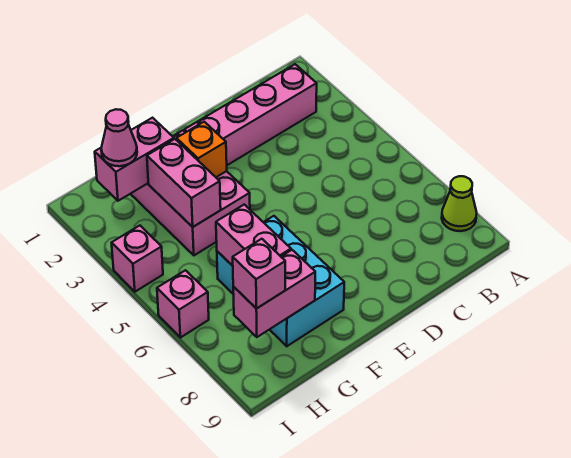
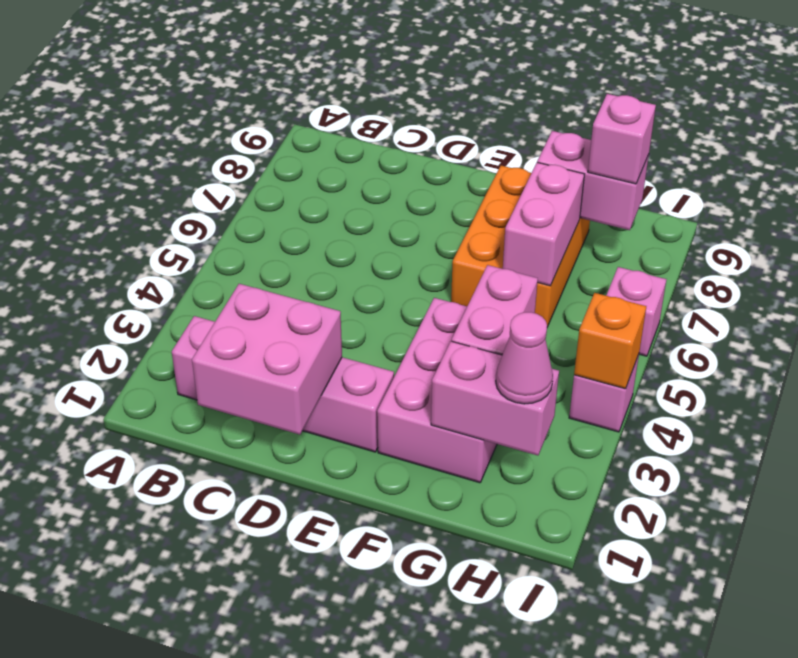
lime 1x1 cone [442,176,477,231] -> none
none -> pink 2x2 brick [192,284,342,435]
orange 1x1 brick [176,122,227,177] -> orange 1x1 brick moved to [574,293,646,389]
cyan 2x3 brick [217,216,344,346] -> orange 2x3 brick [451,166,590,327]

